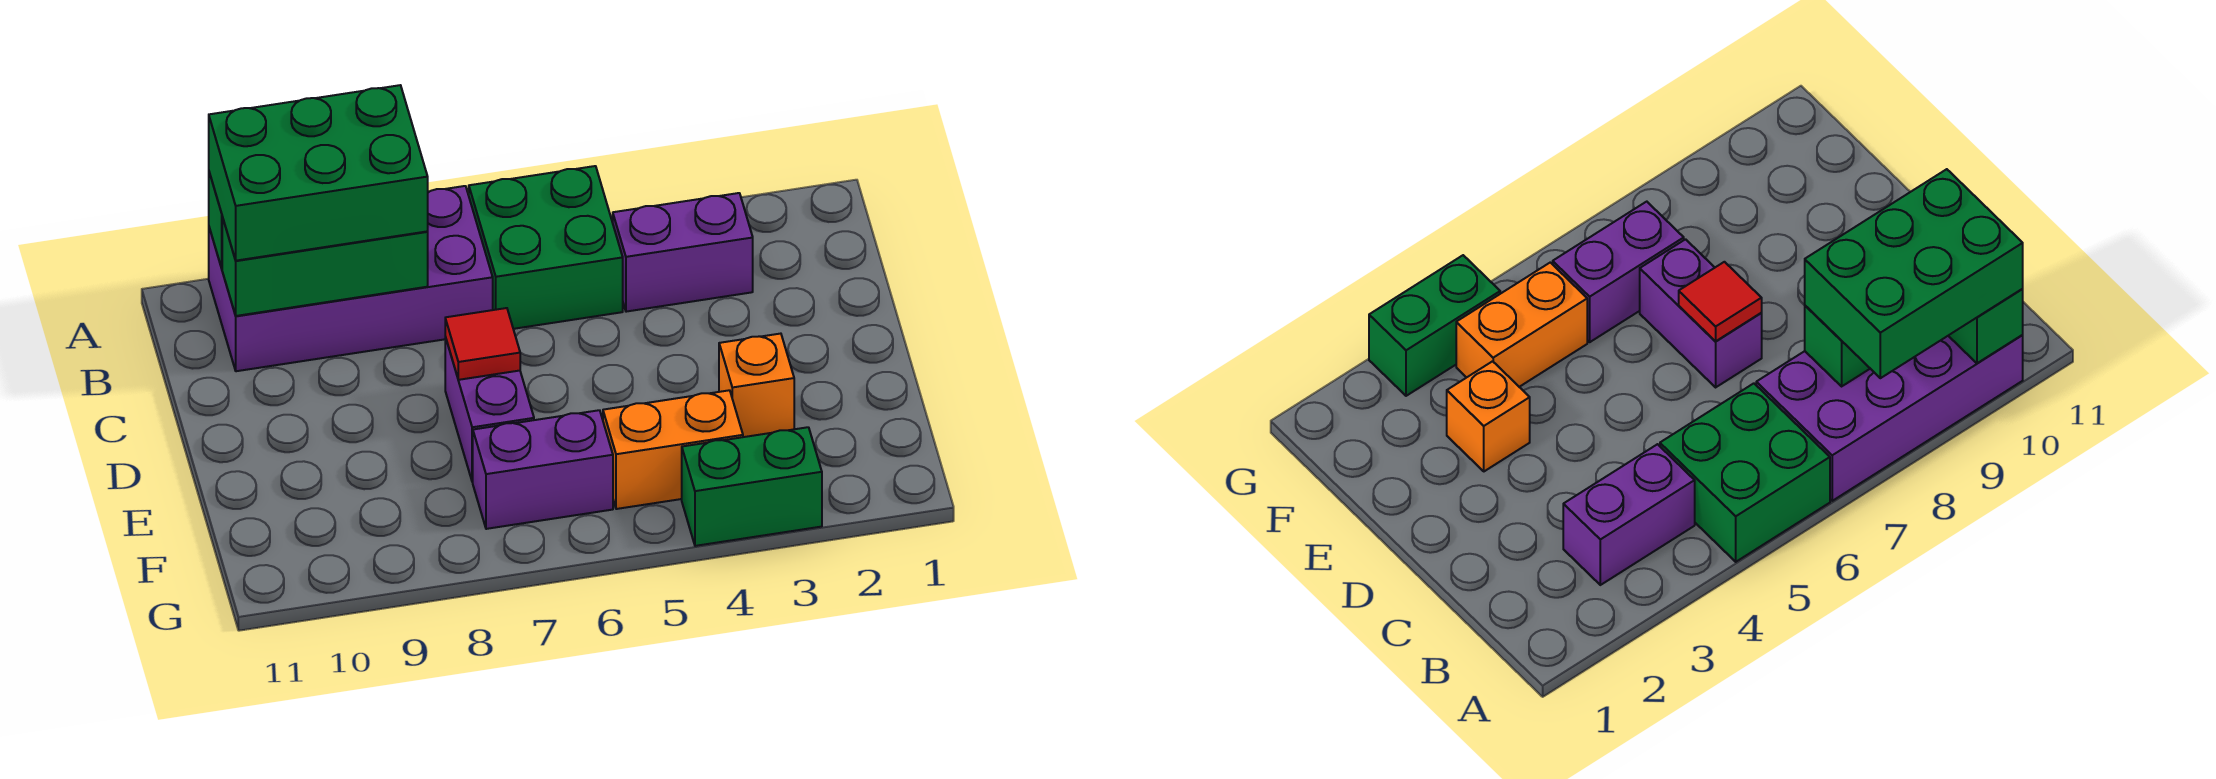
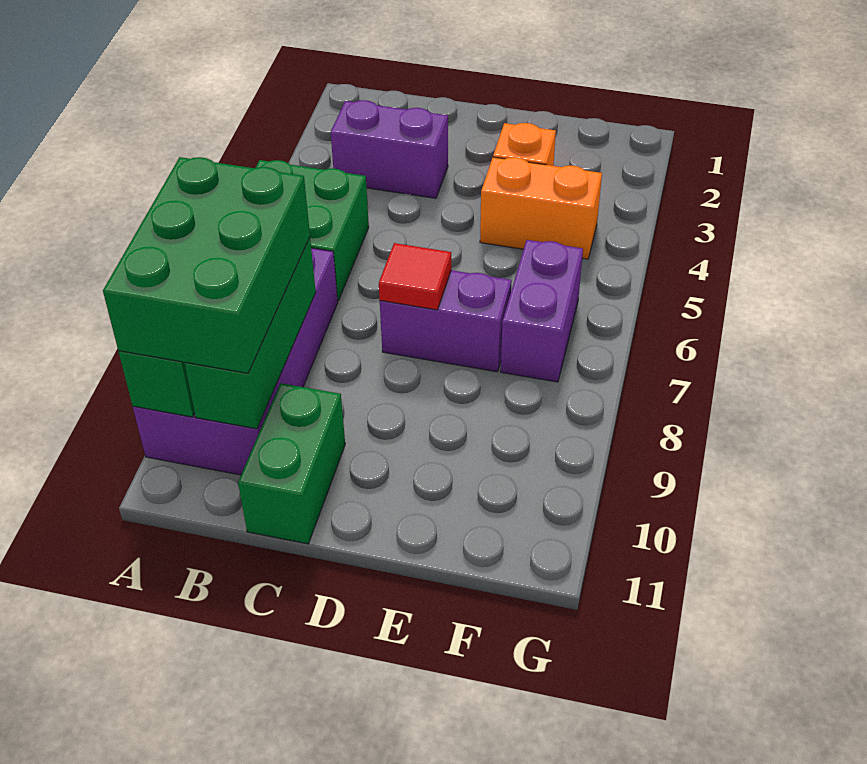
purple 1x2 brick [613,193,753,312] -> purple 1x2 brick turned to [331,100,448,198]
orange 1x2 brick [603,390,743,509] -> orange 1x2 brick turned to [480,157,602,259]
green 1x2 brick [682,427,822,546] -> green 1x2 brick moved to [238,383,345,544]

